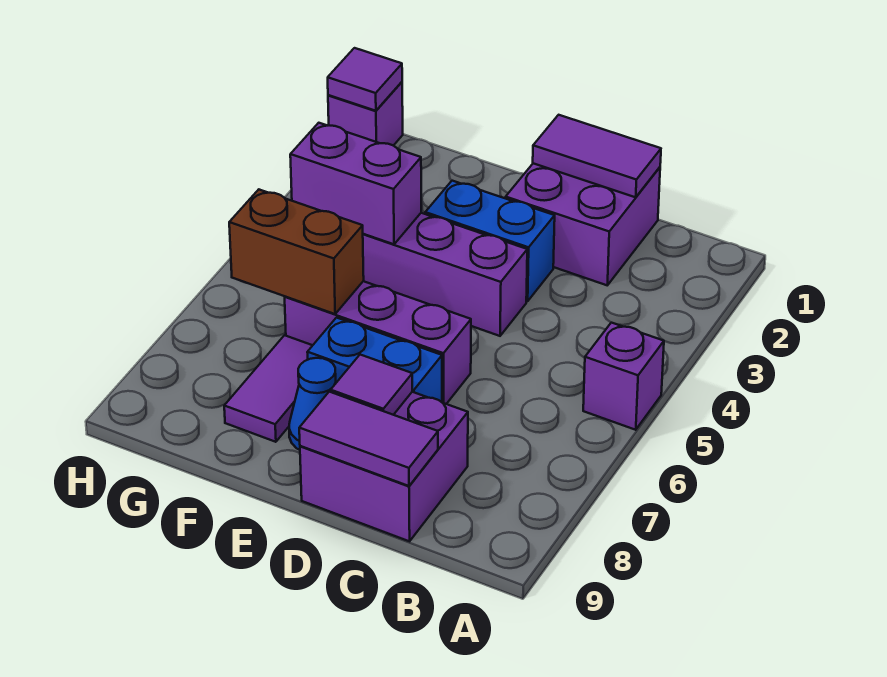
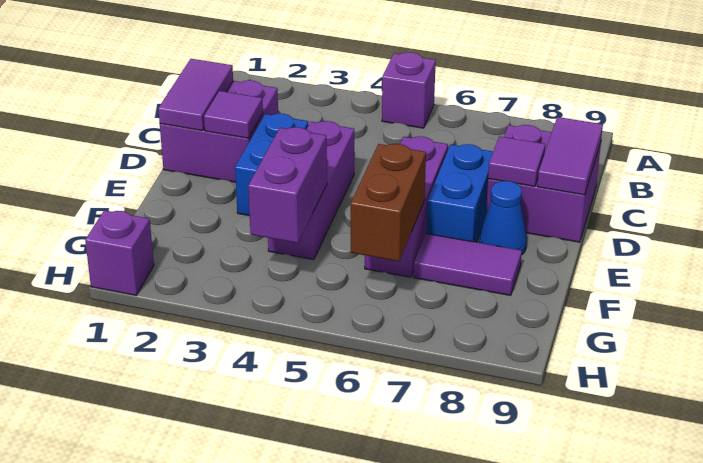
purple 1x1 tile [328,48,402,111] -> purple 1x1 tile moved to [204,91,263,138]

